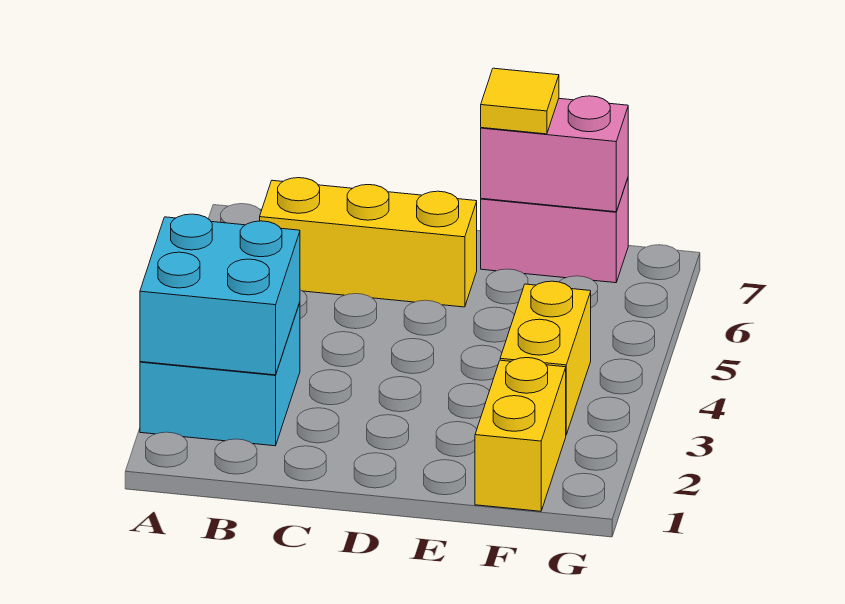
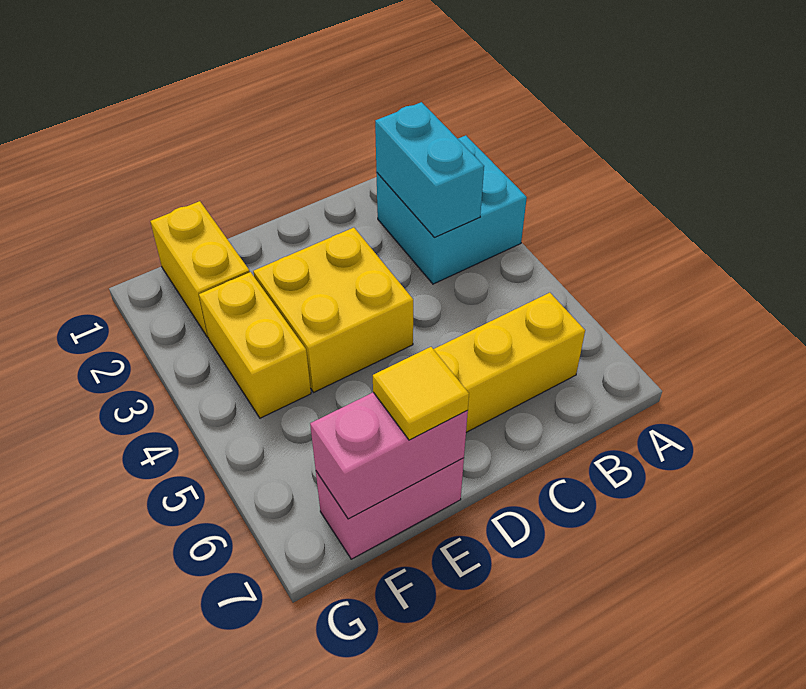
cyan 2x2 brick [140,214,300,375] -> cyan 1x2 brick [375,102,484,237]
none -> yellow 2x2 brick [253,228,413,392]

